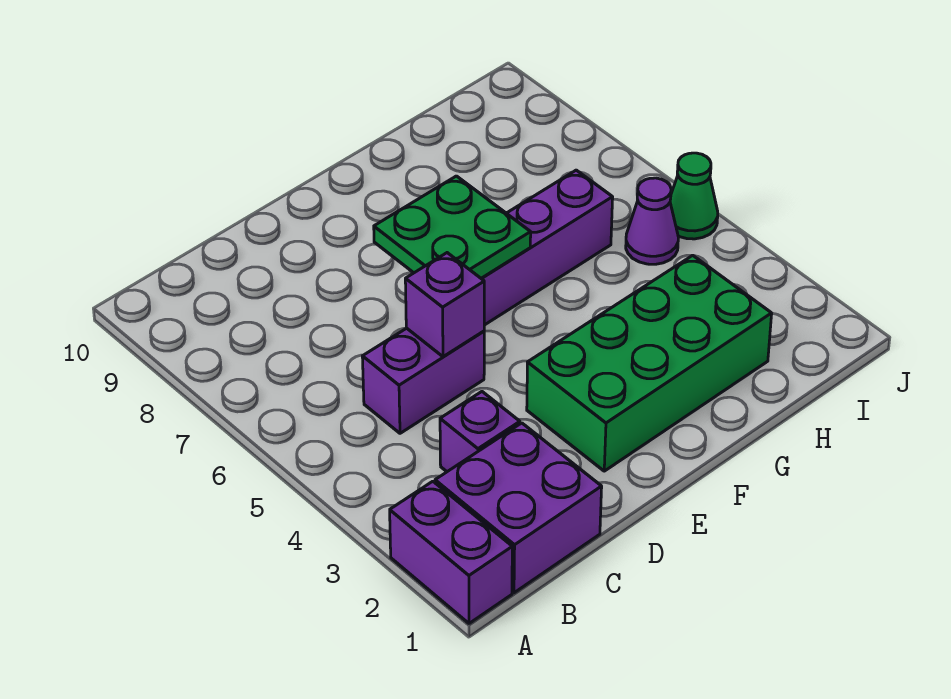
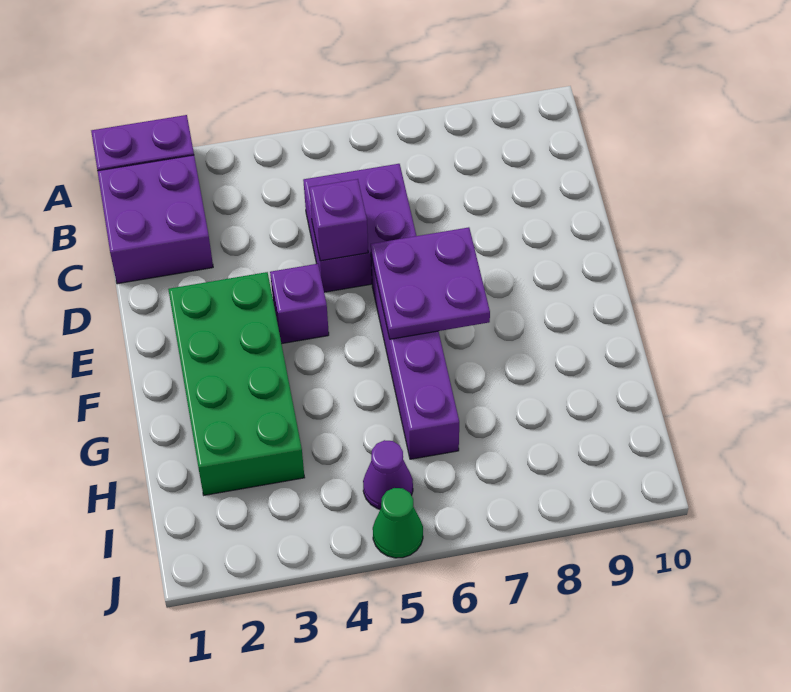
purple 1x1 brick [440,392,520,472] -> purple 1x1 brick moved to [270,264,329,344]
purple 1x2 brick [362,328,484,433] -> purple 2x2 brick [303,164,416,292]
green 2x2 plate [374,176,531,278] -> purple 2x2 plate [371,227,490,339]

